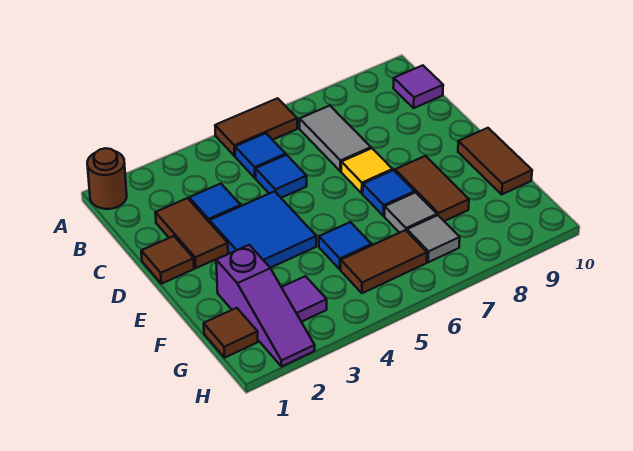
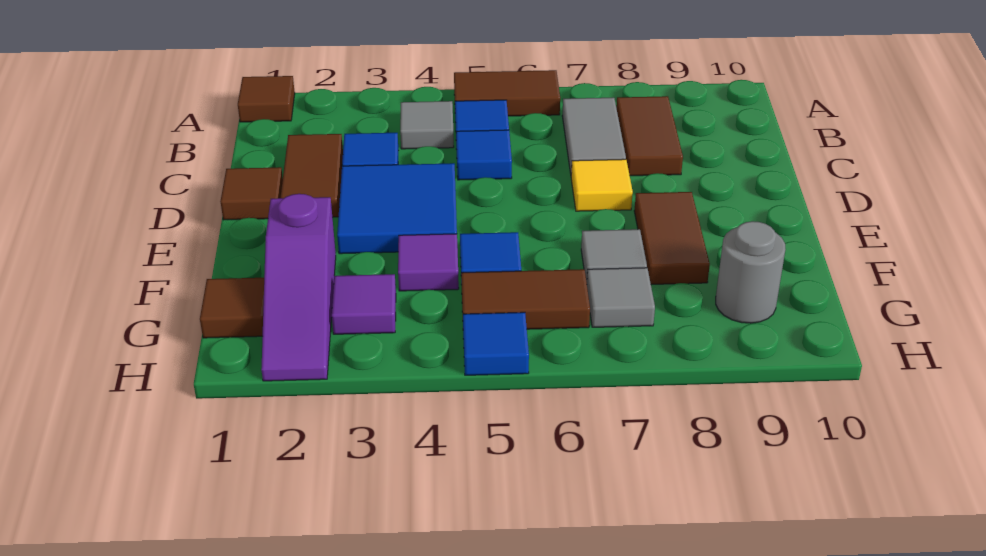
brown 1x1 round brick [87,148,127,209] -> brown 1x1 tile [238,76,295,122]
none -> grey 1x1 tile [400,101,454,149]
purple 1x1 tile [393,65,443,108] -> purple 1x1 tile moved to [398,234,459,291]
blue 1x1 tile [363,170,415,216] -> blue 1x1 tile moved to [463,312,529,375]
brown 1x2 tile [458,128,532,194] -> brown 1x2 tile moved to [616,96,683,176]
none -> grey 1x1 round brick [716,221,786,323]

